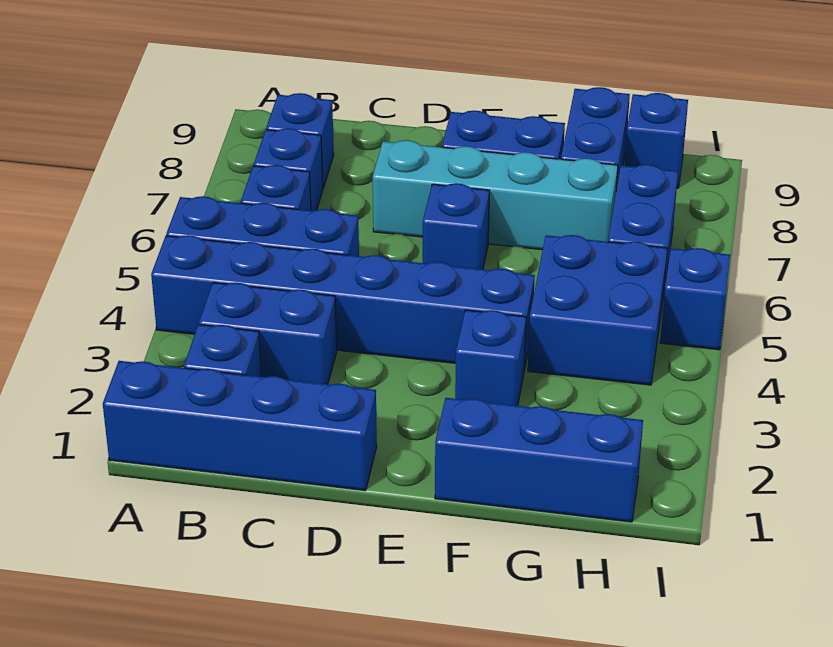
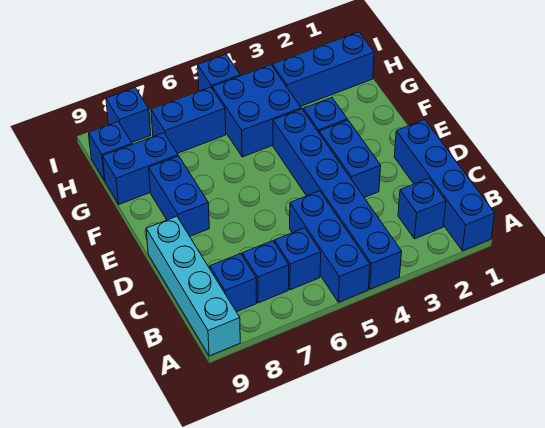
blue 1x2 brick [199,283,337,384] -> blue 1x2 brick moved to [319,120,381,198]
cyan 1x4 brick [373,140,618,250] -> cyan 1x4 brick moved to [146,216,240,356]
blue 1x1 brick [423,183,490,269] -> blue 1x1 brick moved to [106,88,151,142]
blue 1x3 brick [435,398,643,522] -> blue 1x3 brick turned to [272,32,374,107]

